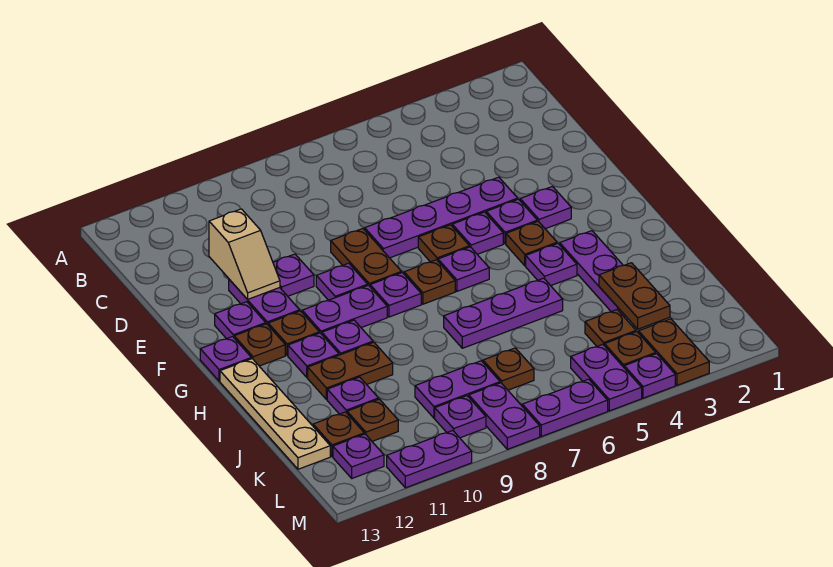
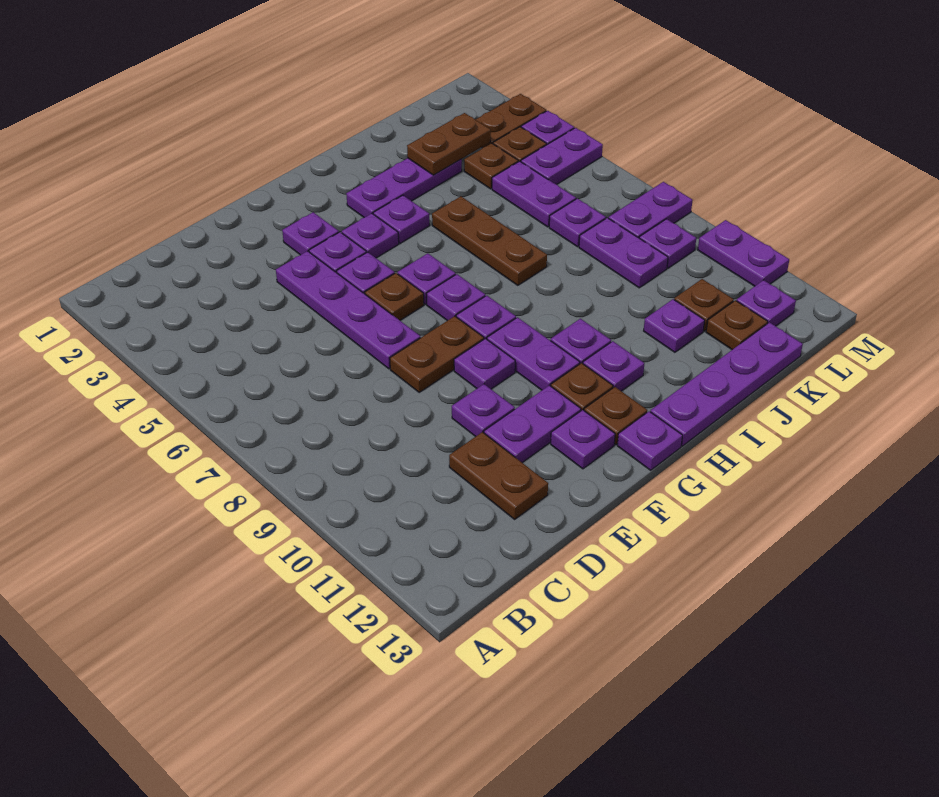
tan 1x2 slope [209,209,280,299] -> none
brown 1x1 plate [506,221,557,266] -> purple 1x1 plate [342,213,399,258]
brown 1x1 plate [404,260,455,304] -> purple 1x1 plate [427,274,485,321]
tan 1x4 plate [220,359,330,469] -> purple 1x4 plate [650,322,803,446]
purple 1x3 plate [444,278,563,348] -> brown 1x3 plate [432,196,547,285]
brown 1x2 plate [308,342,393,400] -> brown 1x2 plate moved to [449,432,548,519]
brown 1x1 plate [483,348,534,390] -> purple 1x1 plate [549,198,606,247]
purple 1x2 plate [522,379,608,437] -> purple 1x2 plate moved to [492,161,576,227]

